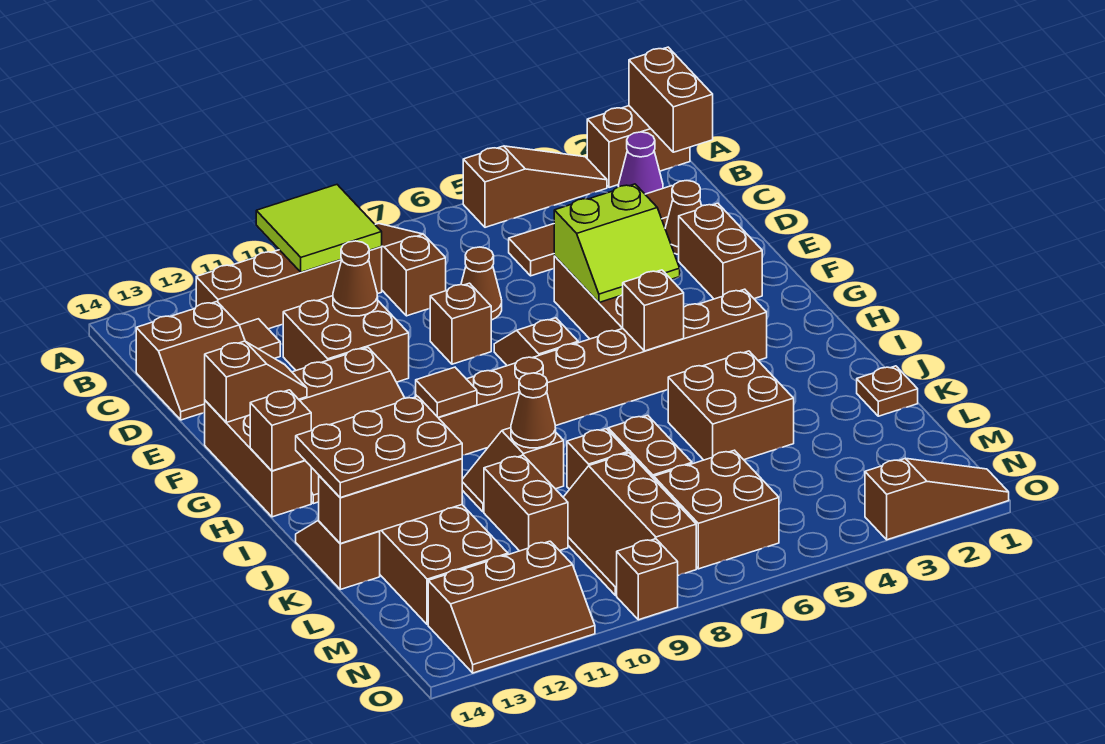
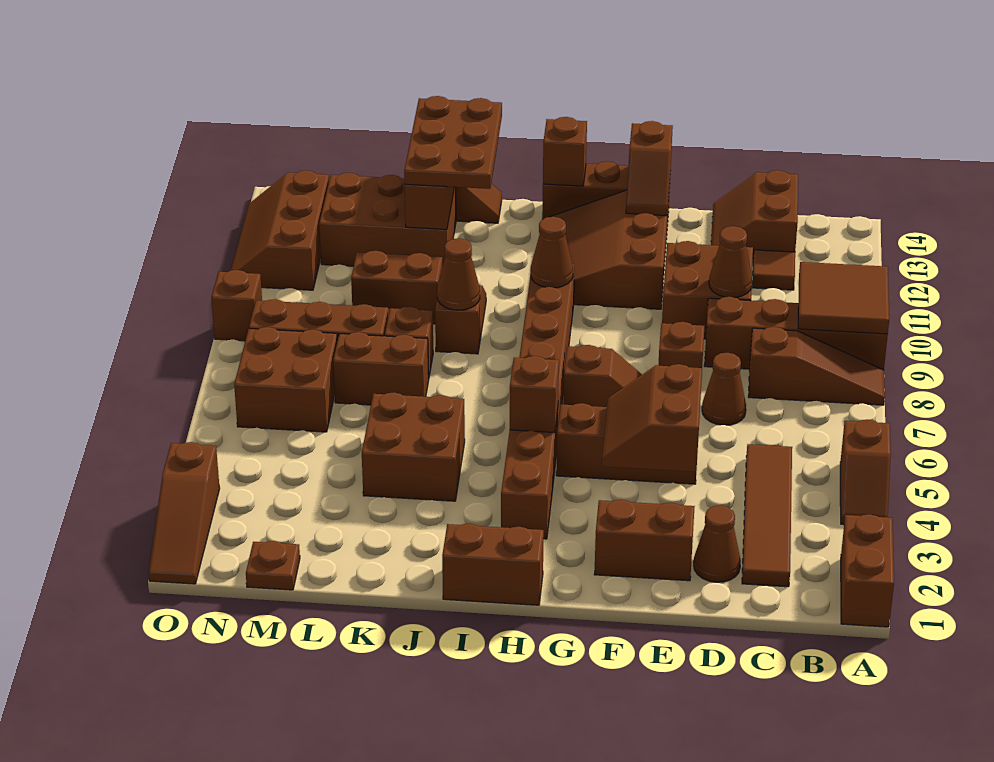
brown 1x2 brick [629,47,713,152] -> brown 1x2 brick moved to [442,523,544,605]
brown 1x3 slope [463,146,607,227] -> brown 1x2 slope [840,420,891,525]
lime 2x2 tile [256,185,382,272] -> brown 2x2 tile [798,262,889,334]
purple 1x1 cone [618,132,663,194] -> none
brown 1x4 brick [196,247,382,329] -> brown 1x4 brick turned to [704,297,888,370]
lime 2x2 slope [554,184,680,302] -> brown 2x2 slope [602,364,702,472]
brown 1x1 tile [416,367,477,418] -> brown 1x1 cone [531,217,573,288]
brown 1x1 plate [857,366,918,416] -> brown 1x1 plate moved to [246,541,300,590]

